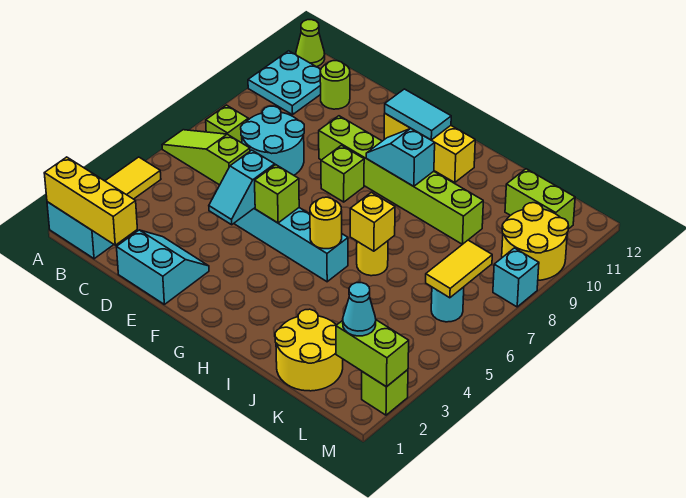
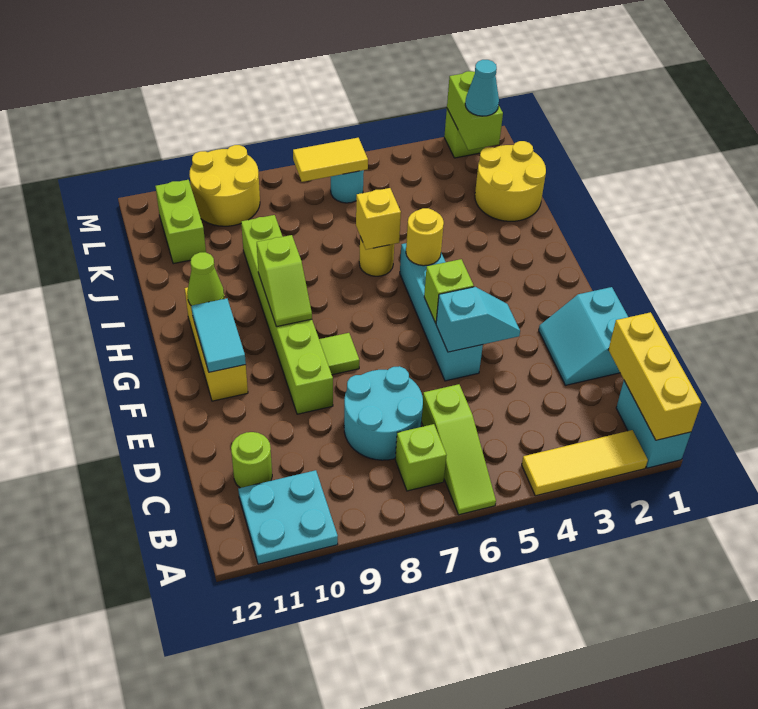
lime 1x1 cone [296,20,325,67] -> lime 1x1 cone moved to [187,252,224,306]
lime 1x1 brick [321,145,364,202] -> lime 1x1 tile [319,333,359,375]
cyan 1x2 slope [366,129,435,186] -> lime 1x2 slope [257,235,312,327]
cyan 1x1 brick [493,248,539,307] -> none

